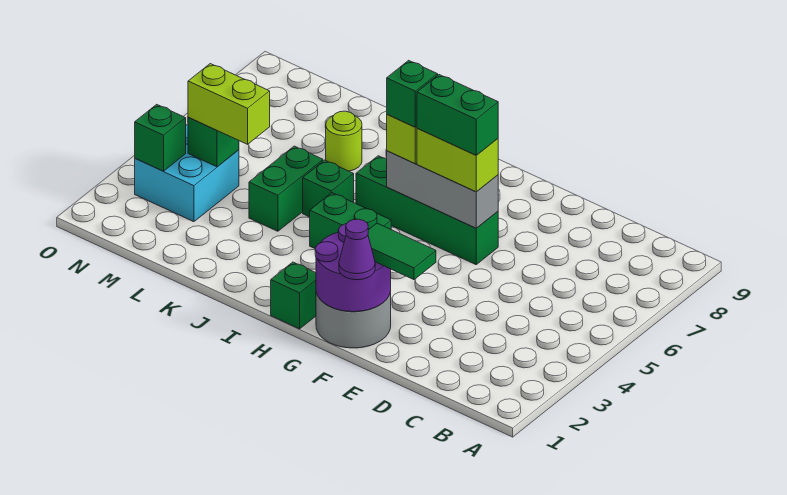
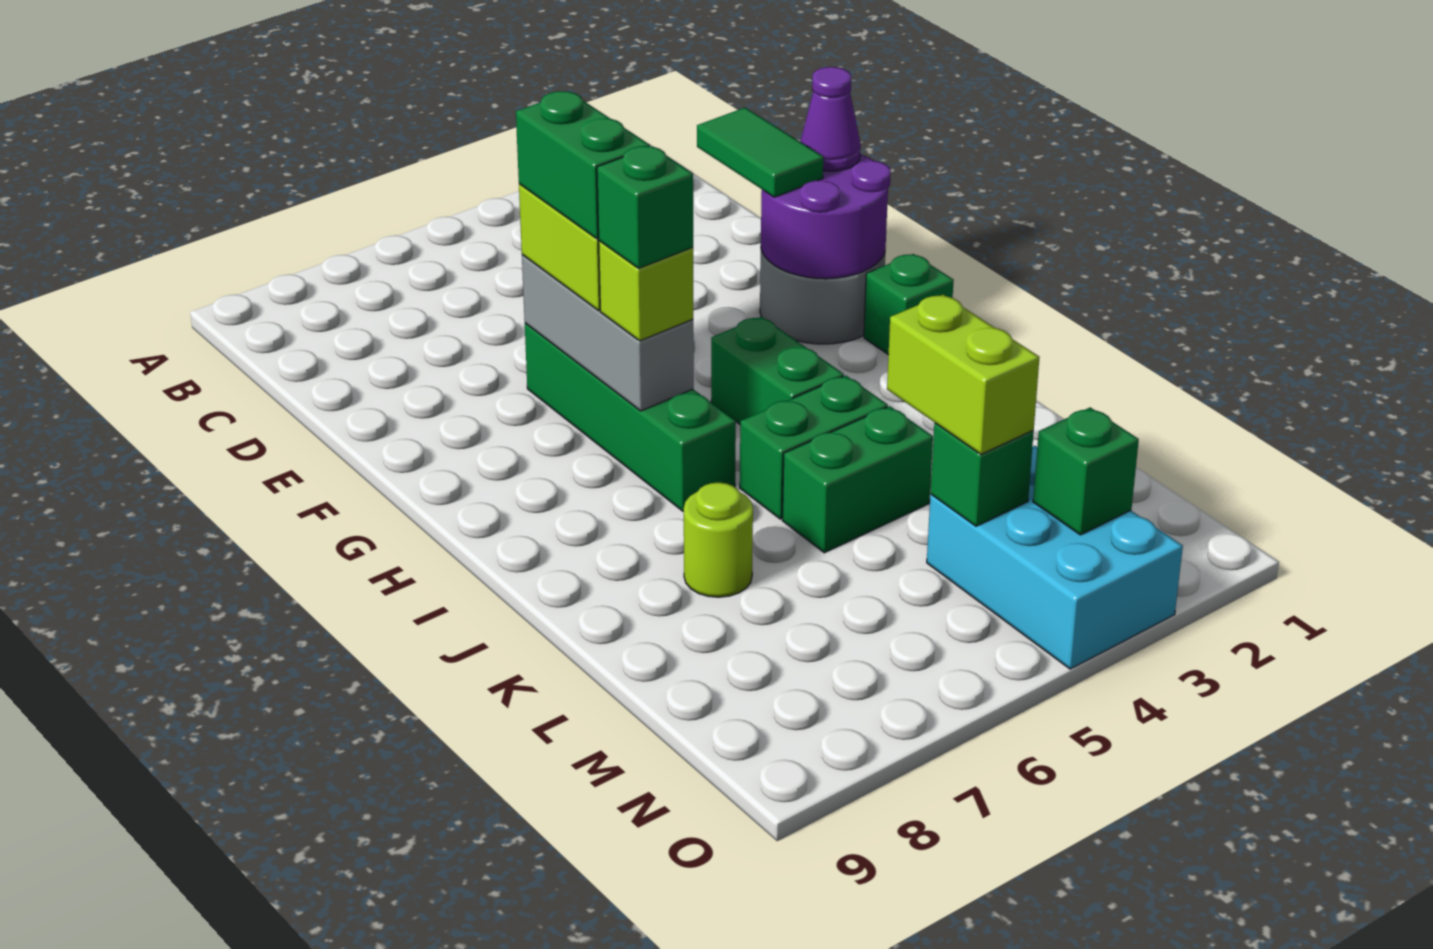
green 1x1 brick [303,160,354,217] -> green 1x2 brick [740,375,888,519]
cyan 2x2 brick [135,125,239,222] -> cyan 2x3 brick [927,446,1183,669]

